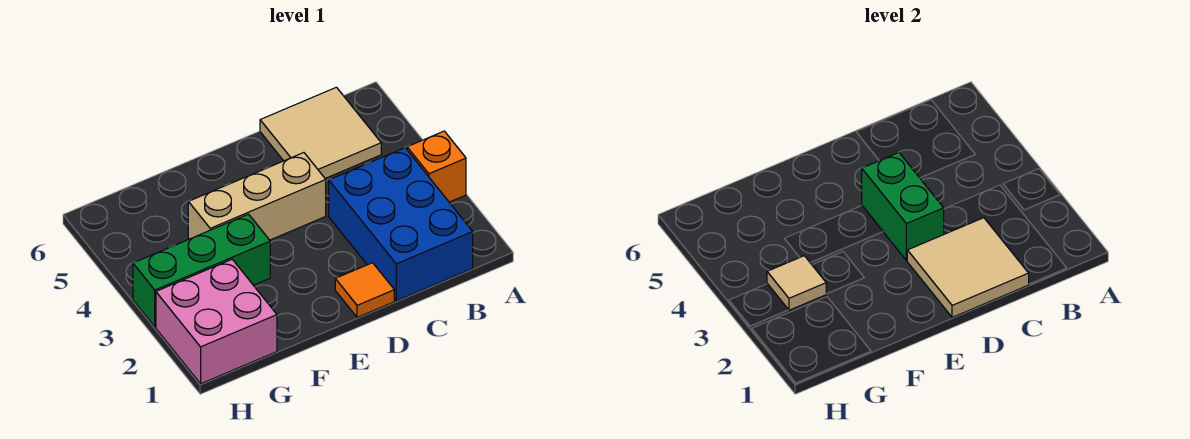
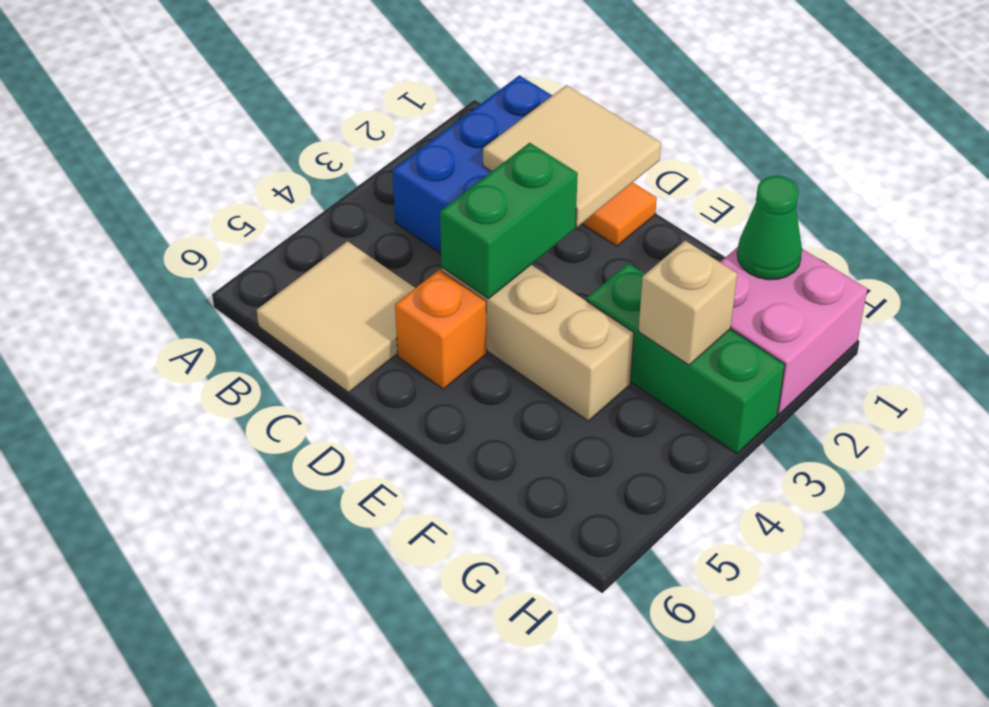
orange 1x1 brick [407,131,466,202] -> orange 1x1 brick moved to [395,270,487,389]
none -> green 1x1 cone [737,176,802,280]
tan 1x1 tile [767,256,826,310] -> tan 1x1 brick [638,241,737,365]

